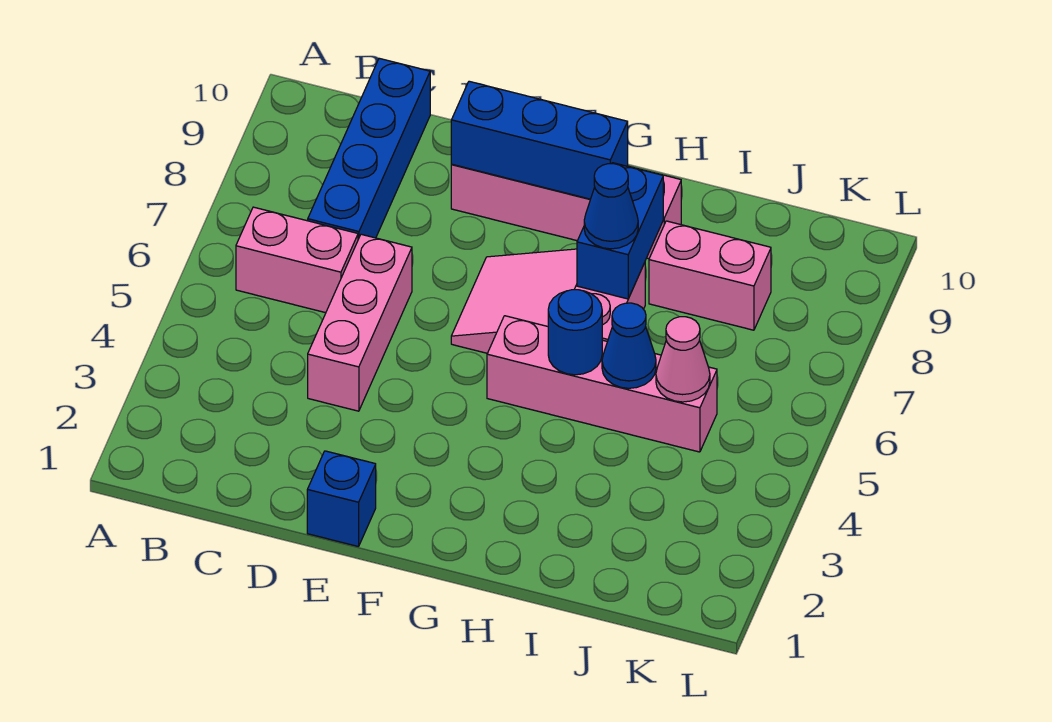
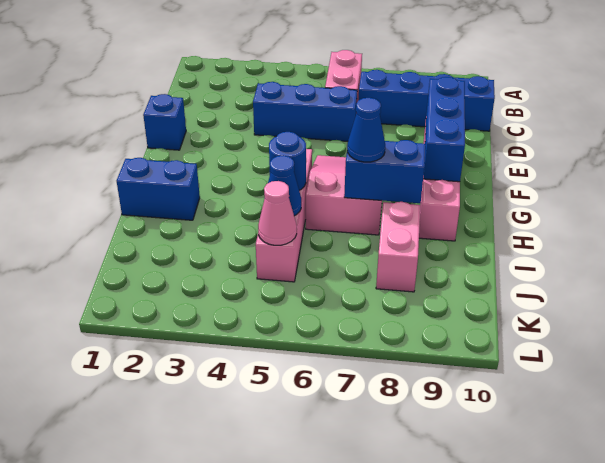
pink 1x3 brick [308,234,412,411] -> blue 1x3 brick [253,82,357,141]
none -> blue 1x2 brick [117,158,200,220]

